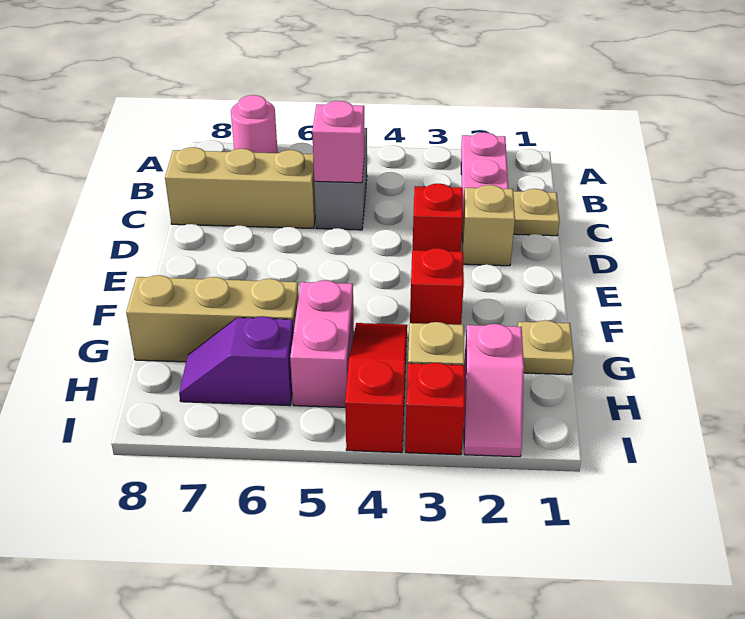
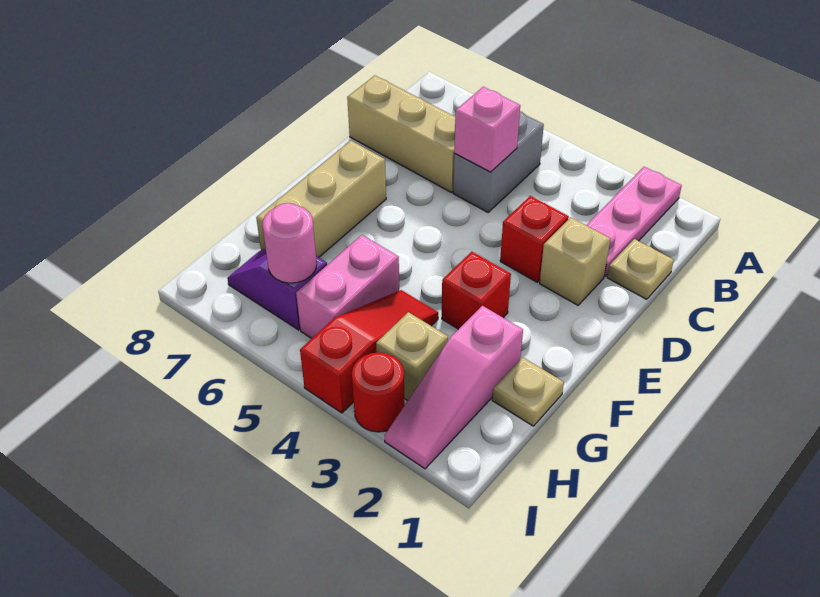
pink 1x1 round brick [231,95,278,153] -> pink 1x1 round brick moved to [263,203,317,283]
tan 1x3 brick [126,275,299,362] -> tan 1x3 brick turned to [256,141,386,257]
pink 1x2 slope [464,324,524,457] -> pink 1x3 slope [385,306,523,469]
red 1x1 brick [405,363,465,455] -> red 1x1 round brick [352,352,405,432]

